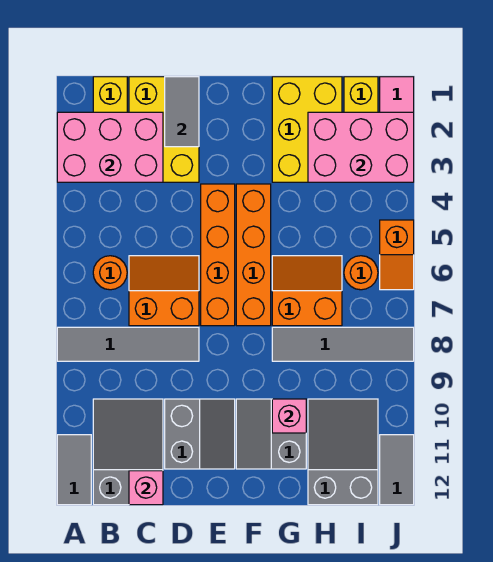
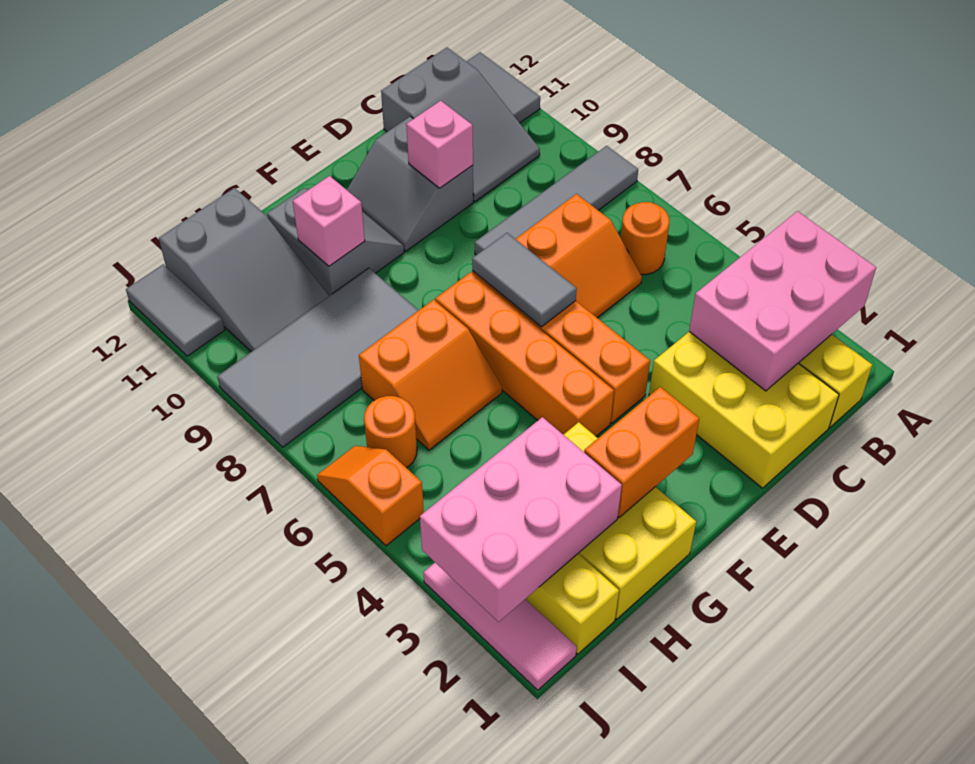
pink 1x1 brick [129,471,163,505] -> pink 1x1 brick moved to [406,101,473,188]
grey 1x2 tile [165,77,199,147] -> grey 1x2 tile moved to [472,233,577,327]
none -> orange 1x2 brick [584,387,699,517]
grey 1x4 tile [272,327,414,361] -> grey 2x4 tile [217,268,419,447]

